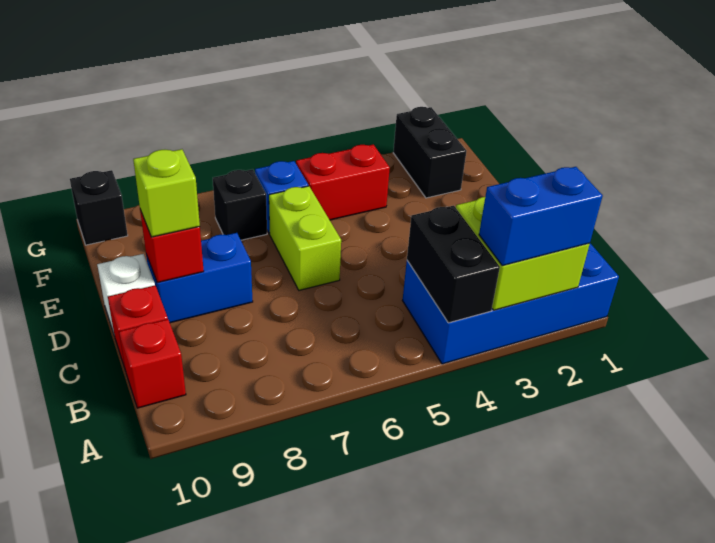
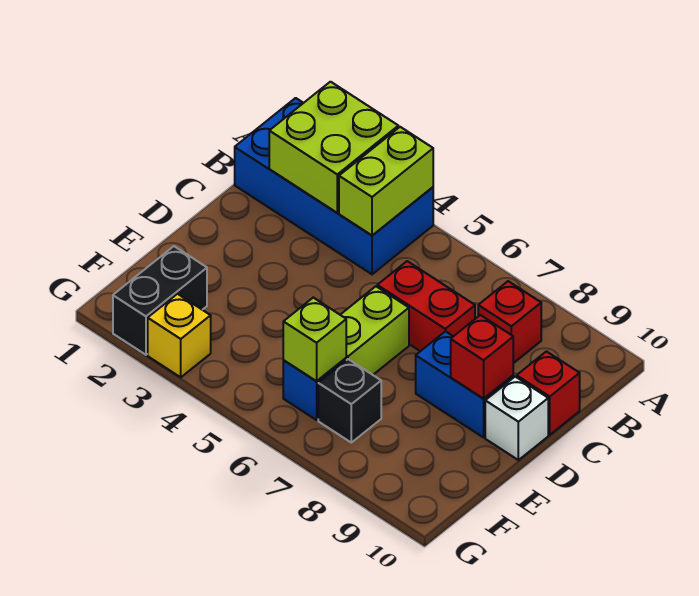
blue 1x2 brick [479,167,603,266] -> none
black 1x2 brick [407,206,500,323] -> lime 1x2 brick [339,127,433,235]
red 1x1 brick [119,319,186,408] -> red 1x1 brick moved to [478,281,541,363]
lime 1x1 brick [133,149,200,237] -> lime 1x1 brick moved to [283,298,346,381]
red 1x2 brick [296,144,390,220] -> red 1x2 brick moved to [377,261,475,351]
none -> yellow 1x1 brick [148,294,211,377]
black 1x1 brick [70,170,128,245] -> none

